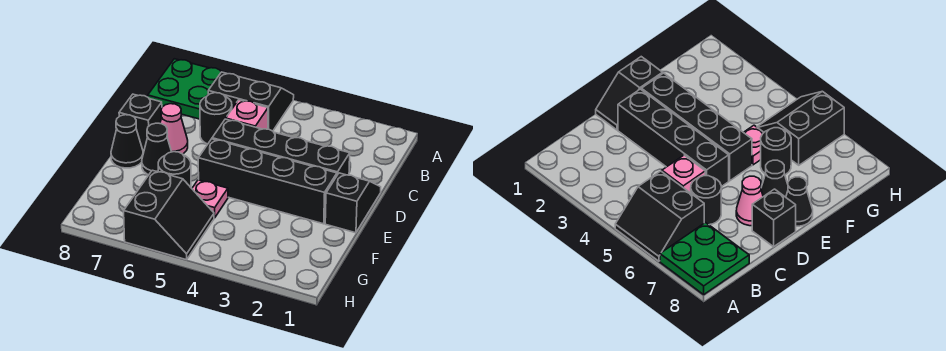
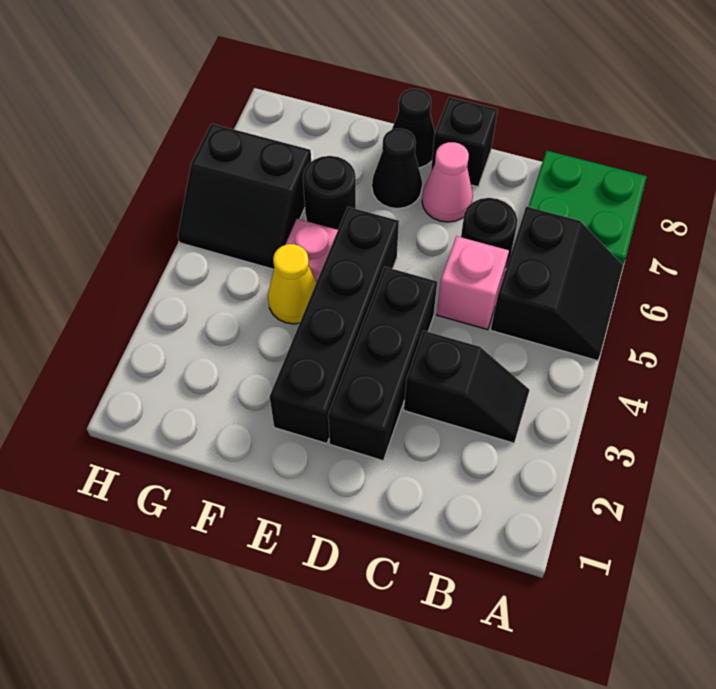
black 1x2 slope [325,173,381,233] -> black 1x2 slope moved to [404,331,529,443]
black 1x4 brick [212,119,350,175] -> black 1x3 brick [328,267,437,461]
none -> yellow 1x1 cone [268,244,316,324]

